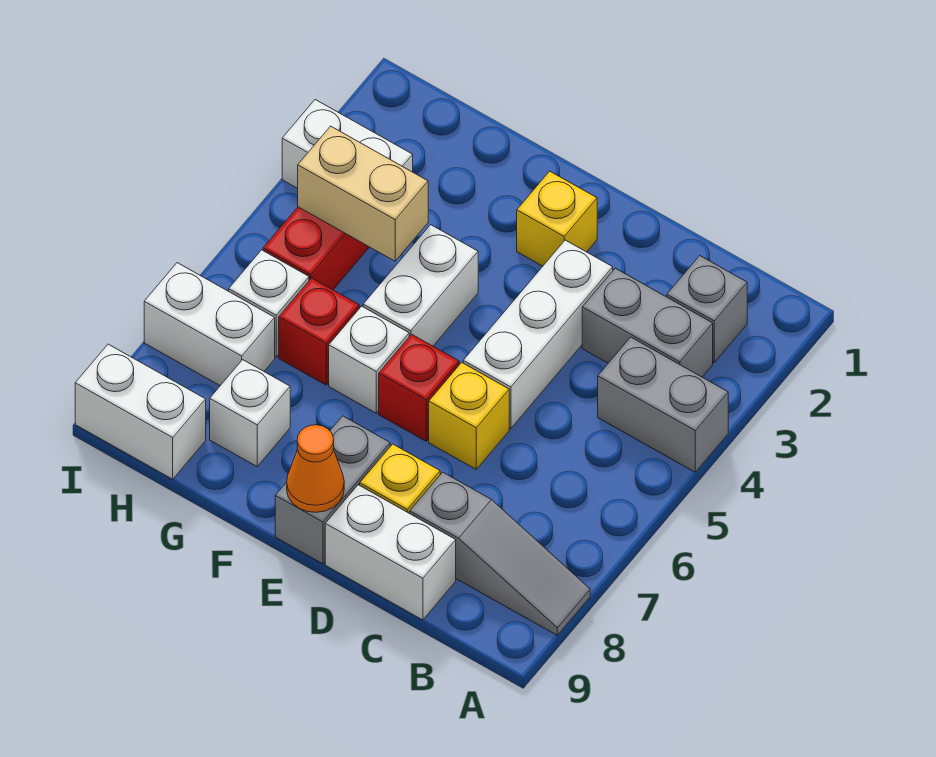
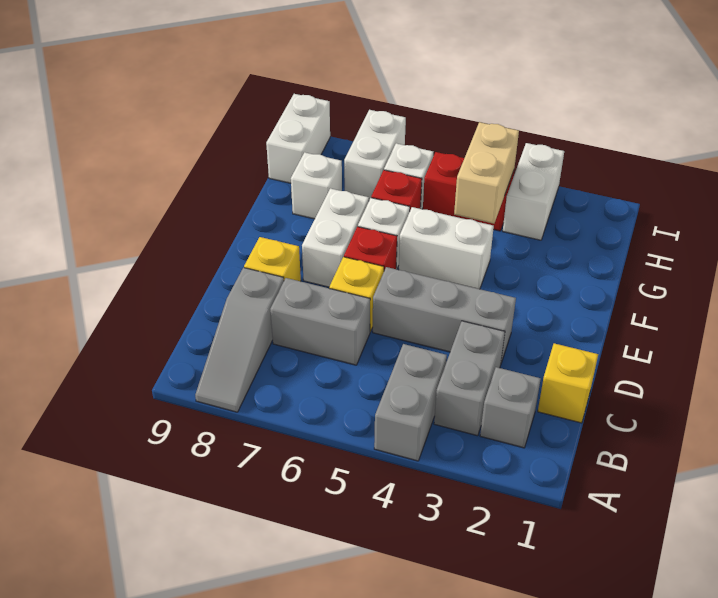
white 1x2 brick [325,485,456,620] -> white 1x2 brick moved to [302,188,369,287]
white 1x3 brick [463,240,613,429] -> grey 1x3 brick [373,267,516,363]
yellow 1x1 brick [517,171,597,266] -> yellow 1x1 brick moved to [538,343,598,423]
grey 1x2 brick [275,416,390,564] -> grey 1x2 brick moved to [270,278,370,365]
orange 1x1 cone [287,425,344,512] -> none

